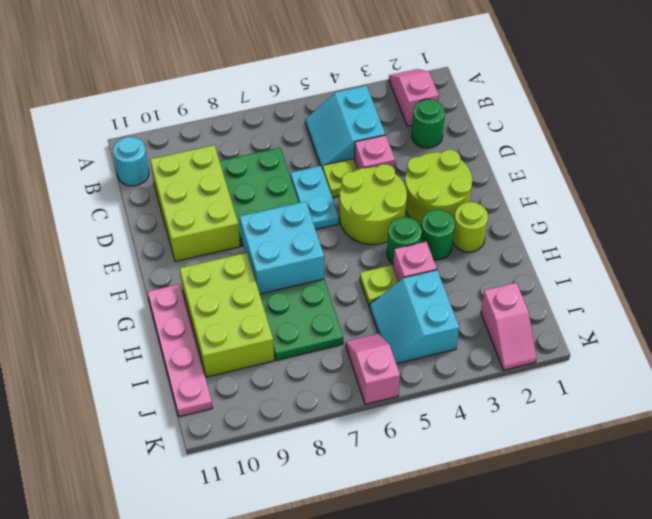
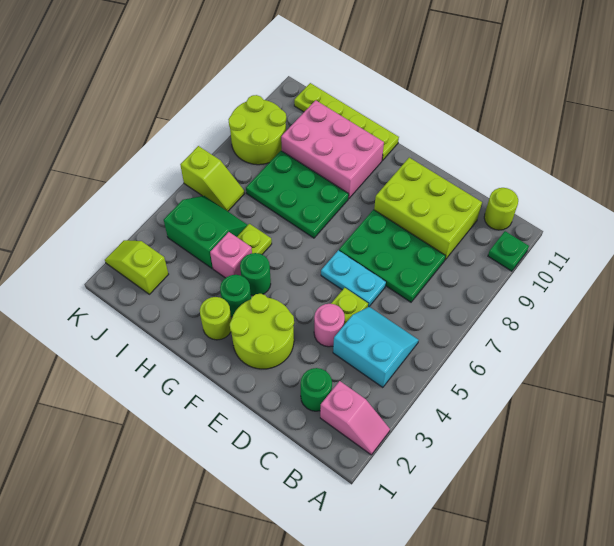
none -> green 1x1 plate [488,231,529,271]
cyan 1x1 round brick [113,137,149,186] -> lime 1x1 round brick [484,188,518,230]
pink 1x1 brick [355,135,395,170] -> pink 1x1 round brick [314,304,345,347]
lime 2x2 round brick [339,164,407,244] -> lime 2x2 round brick moved to [228,95,286,165]
cyan 2x2 brick [240,201,324,294] -> none
lime 2x3 brick [180,253,274,377] -> pink 2x3 brick [281,100,384,198]
pink 1x4 plate [148,284,213,417] -> lime 1x4 plate [294,83,399,161]
cyan 2x2 slope [370,270,459,364] -> green 2x2 slope [164,196,247,268]
pink 1x2 slope [481,283,537,370] -> lime 1x2 slope [105,240,169,294]
pink 1x2 slope [346,334,400,404] -> lime 1x2 slope [180,146,244,211]

